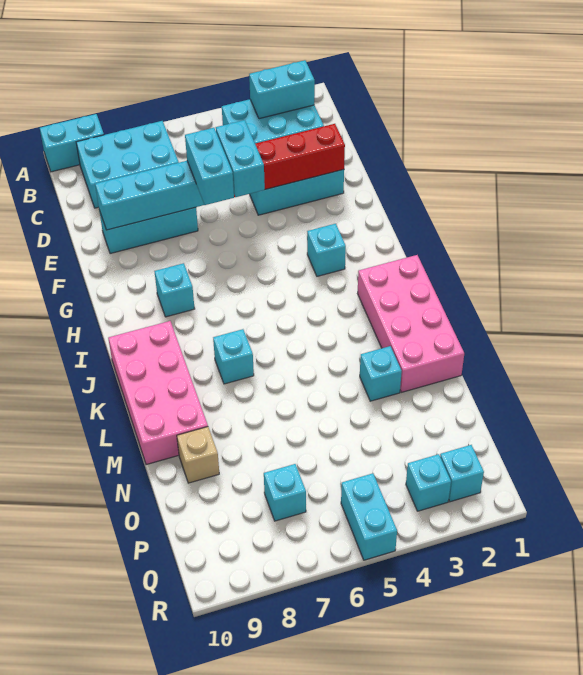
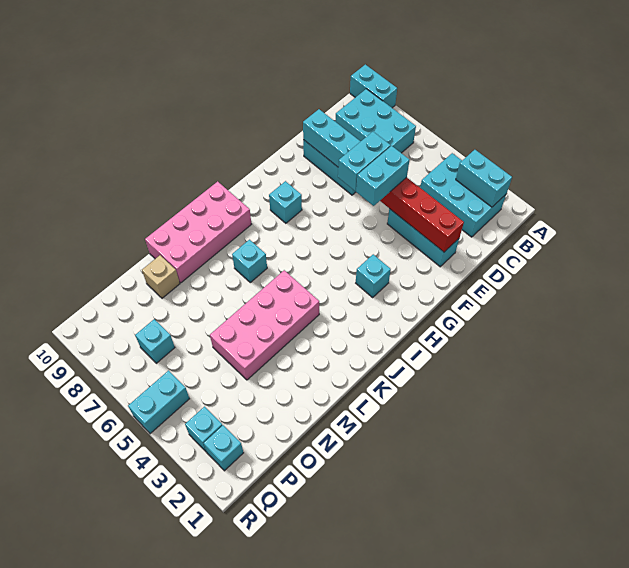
pink 2x4 brick [358,255,464,392] -> pink 2x4 brick moved to [210,270,319,380]
cyan 1x1 brick [360,346,402,401] -> none

